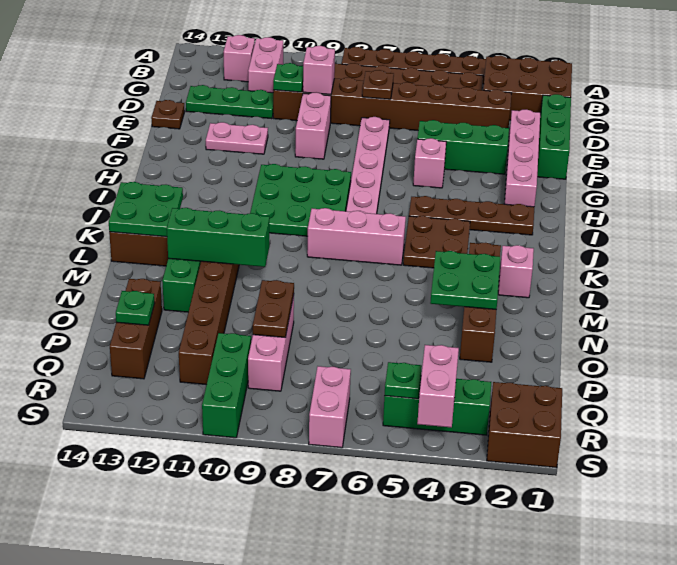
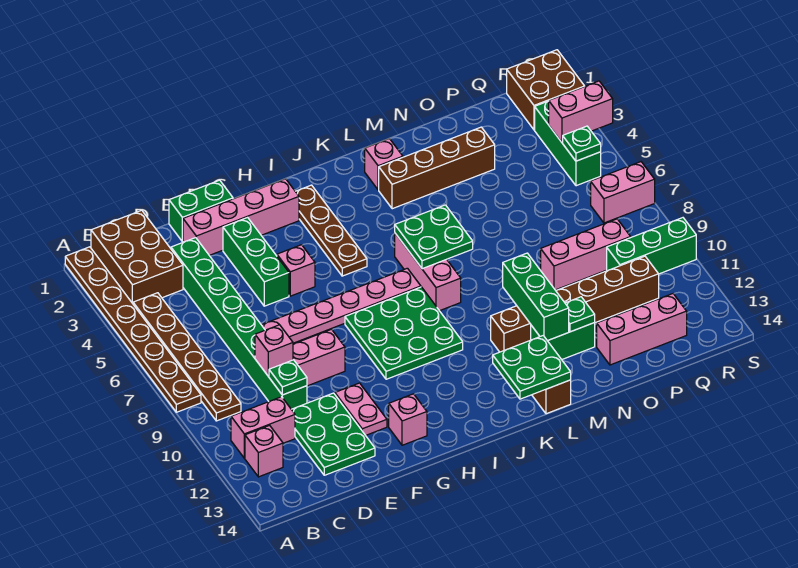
green 1x3 brick [537,94,571,179] -> green 1x2 brick [169,180,233,242]
brown 1x8 brick [273,78,511,130] -> green 1x8 brick [171,238,307,409]
brown 1x1 plate [362,70,394,99] -> none
green 1x3 plate [186,85,273,119] -> green 2x3 plate [291,393,375,475]
brown 1x1 plate [151,100,185,129] -> none
none -> pink 1x1 brick [389,394,427,445]
brown 2x2 plate [403,216,470,268] -> none
green 2x2 plate [430,251,500,310] -> green 2x2 plate moved to [395,205,473,269]
brown 1x2 plate [253,280,294,338] -> none
brown 1x3 brick [110,279,162,379] -> pink 1x3 brick [597,294,687,365]
green 1x1 plate [116,291,155,325] -> green 1x1 plate moved to [565,297,595,332]

